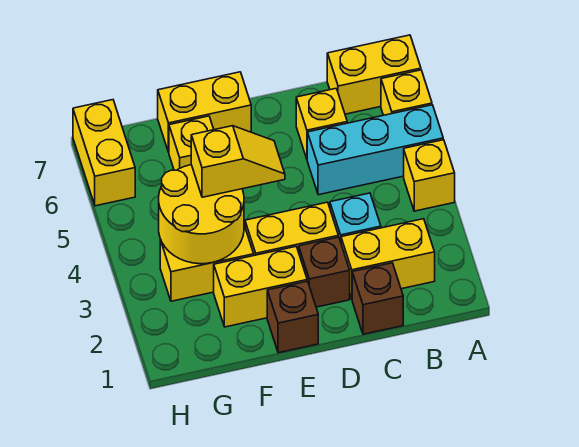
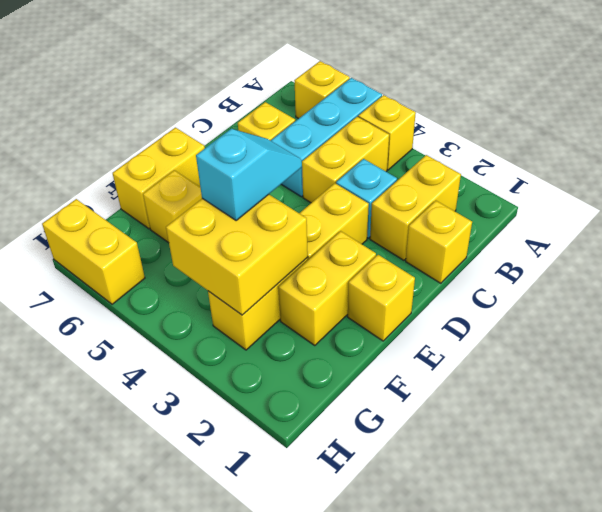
yellow 1x2 brick [327,35,421,114] -> yellow 1x2 brick moved to [302,117,389,203]
brown 1x1 brick [352,263,403,334] -> yellow 1x1 brick [406,201,472,283]
brown 1x1 brick [299,237,350,307] -> none
brown 1x1 brick [267,281,318,353] -> yellow 1x1 brick [348,255,415,341]
yellow 1x2 slope [191,126,285,197] -> cyan 1x2 slope [196,129,302,220]
yellow 2x2 round brick [159,165,244,264] -> yellow 2x2 brick [166,195,308,315]

